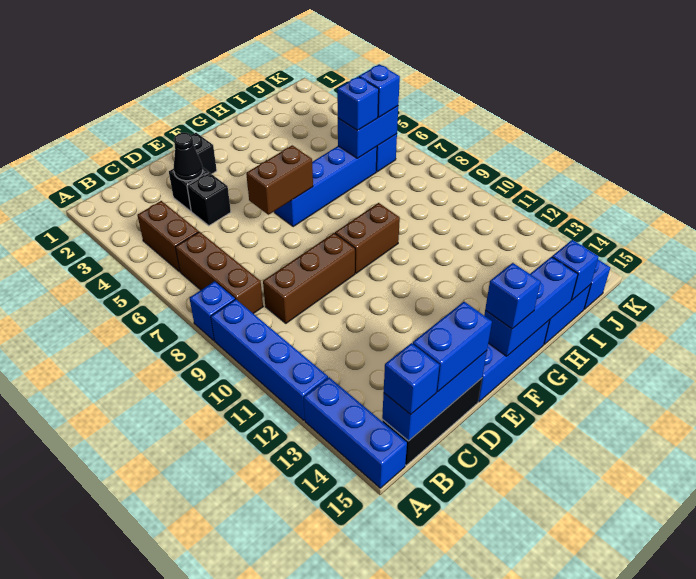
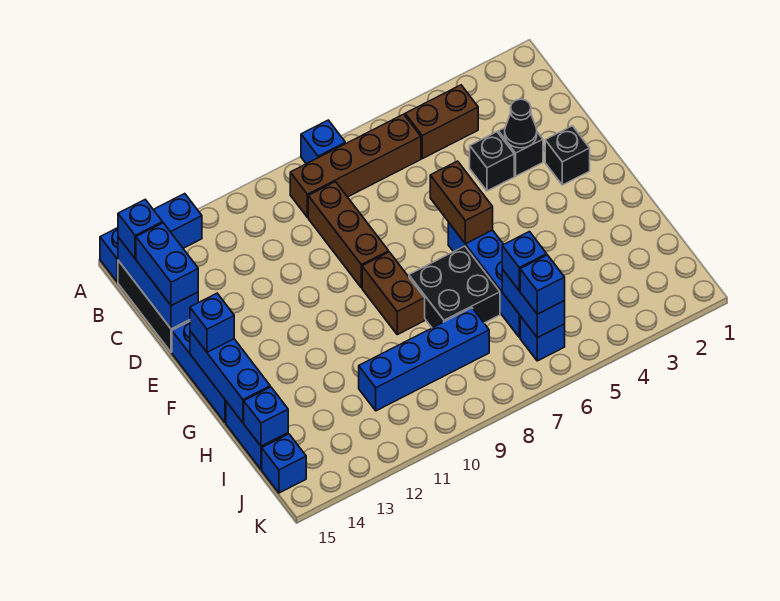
blue 1x4 brick [211,299,328,420] -> blue 1x4 brick moved to [359,308,489,411]
brown 1x3 brick [175,232,263,314] -> brown 1x4 brick [290,114,421,217]
none -> black 2x2 brick [409,246,500,328]

